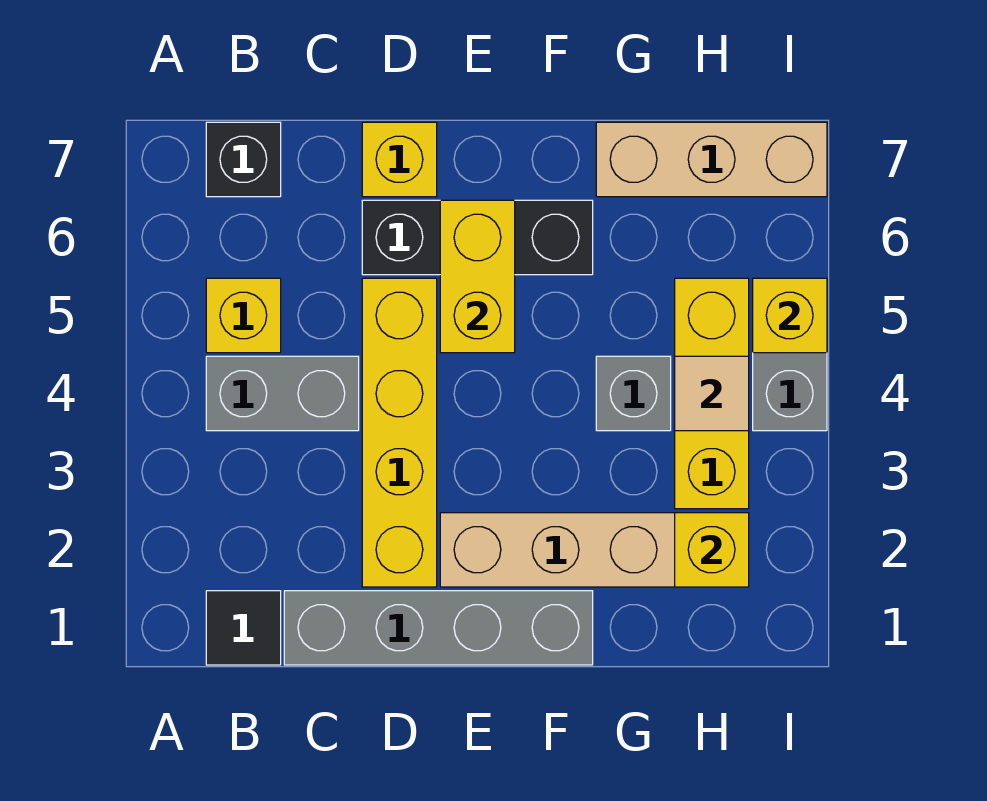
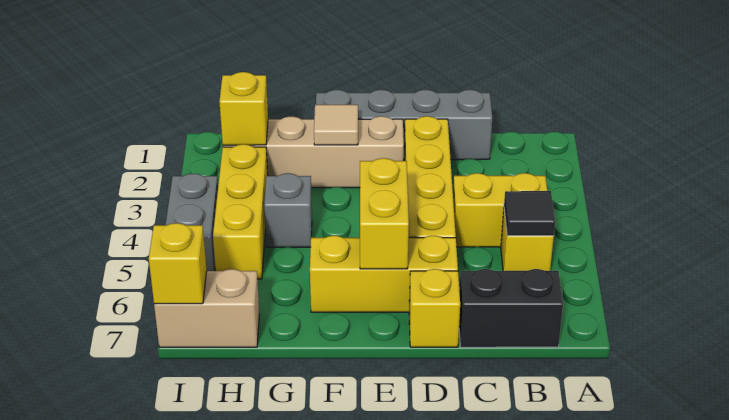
black 1x1 tile [206,591,281,665] -> black 1x1 tile moved to [504,191,555,236]
grey 1x2 brick [206,356,359,431] -> yellow 1x2 brick [453,173,547,247]
black 1x1 brick [206,122,281,197] -> black 1x2 brick [459,269,563,347]
black 1x3 brick [362,200,593,275] -> yellow 1x3 brick [310,236,458,312]
tan 1x3 brick [596,122,827,197] -> tan 1x2 brick [154,269,259,347]
tan 1x1 tile [675,356,749,431] -> tan 1x1 tile moved to [314,105,358,145]
yellow 1x1 brick [753,278,827,353] -> yellow 1x1 brick moved to [149,223,207,304]

